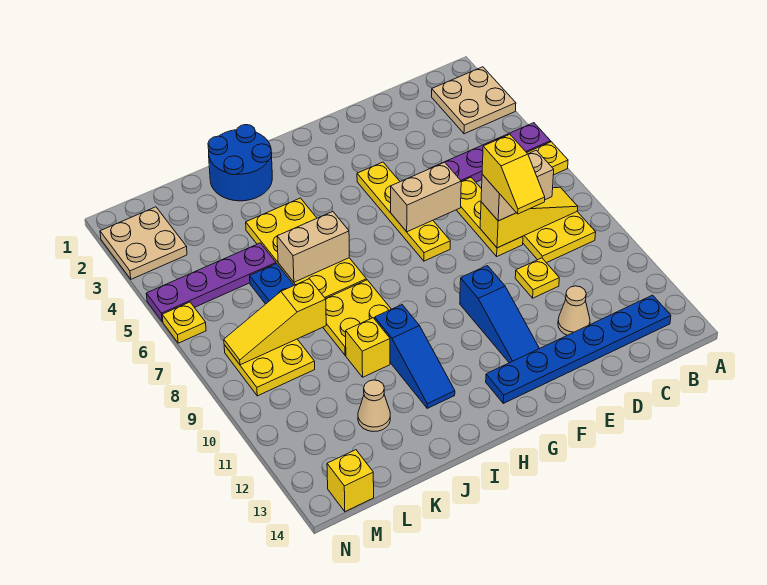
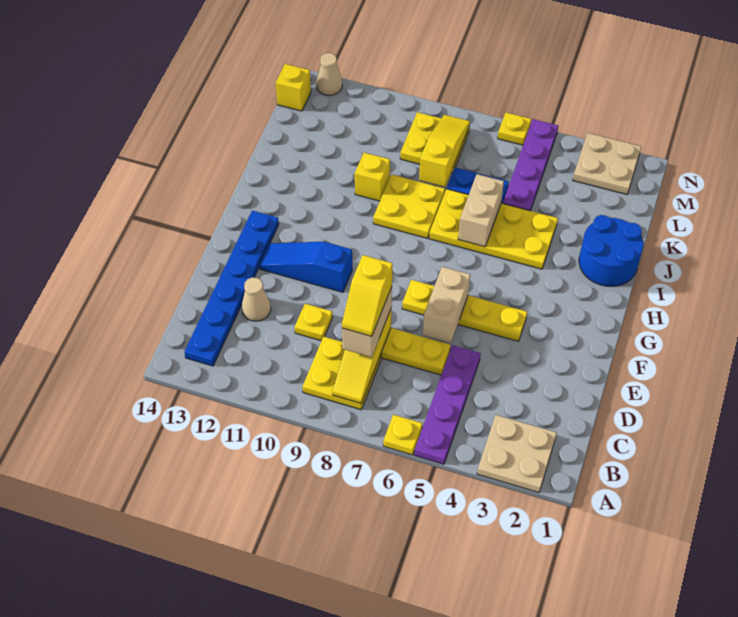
yellow 1x2 slope [482,134,545,214] -> yellow 1x2 slope turned to [342,255,393,336]
blue 1x3 slope [375,305,455,408] -> none
tan 1x1 cone [358,380,390,432] -> tan 1x1 cone moved to [316,53,342,95]

